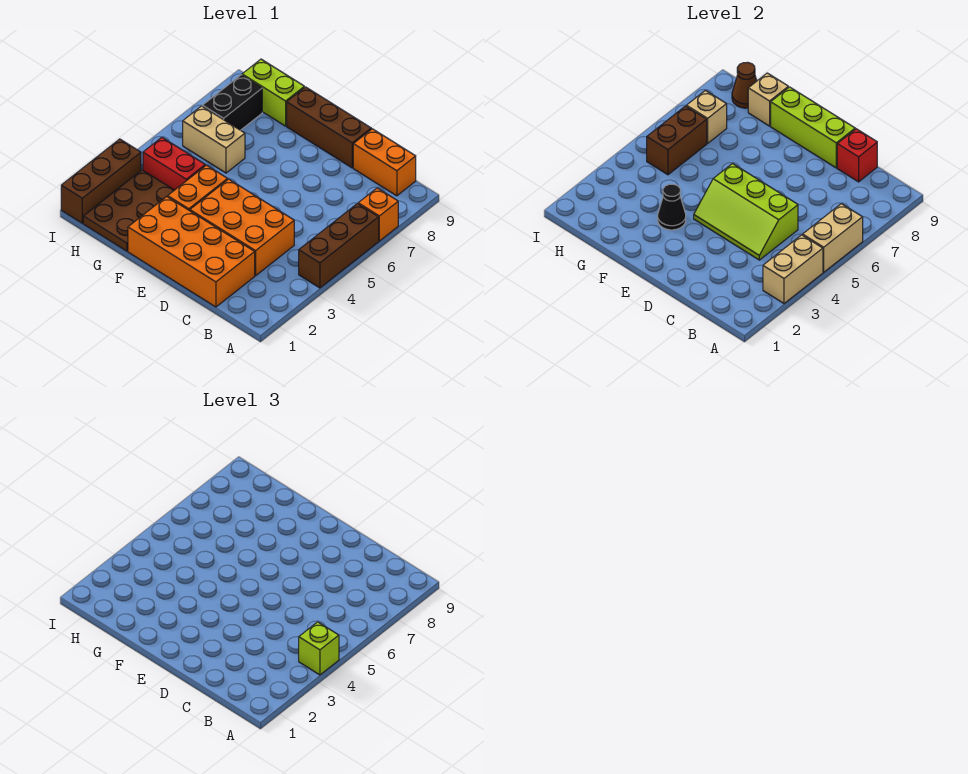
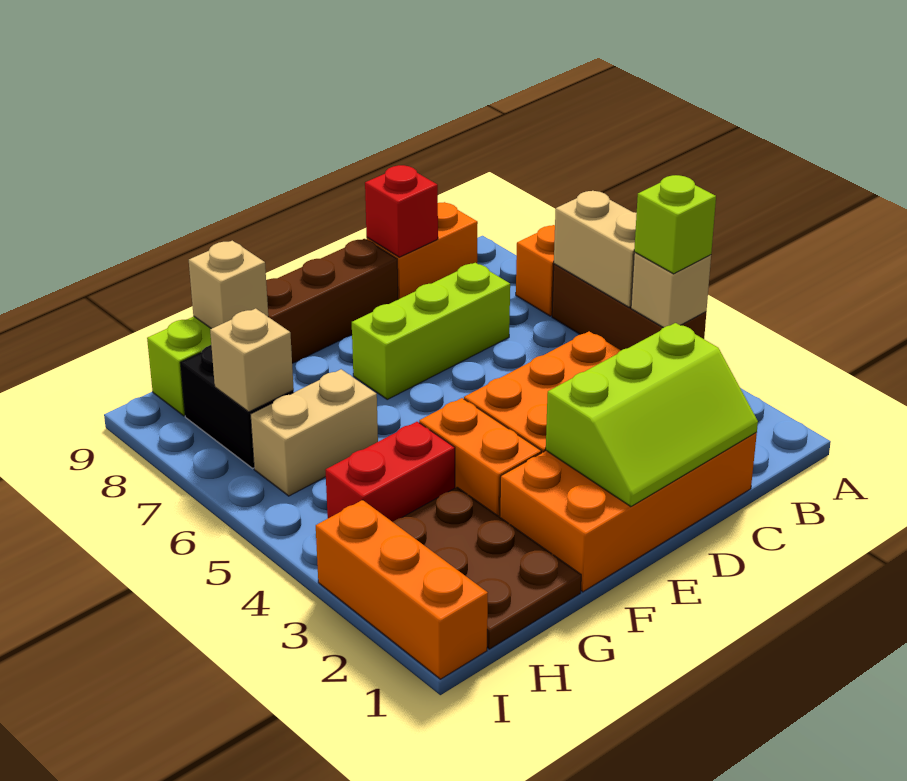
tan 1x2 brick [763,235,823,304] -> tan 1x1 brick [631,253,711,328]
lime 2x3 slope [694,164,798,260] -> lime 2x3 slope moved to [546,323,758,507]
lime 1x3 brick [771,87,855,168] -> lime 1x3 brick moved to [352,263,510,399]
black 1x1 cone [658,184,686,230] -> none
brown 1x2 brick [647,106,707,175] -> none
brown 1x1 cone [732,62,757,108] -> none
brown 1x3 brick [61,139,141,223] -> orange 1x3 brick [316,500,488,679]

